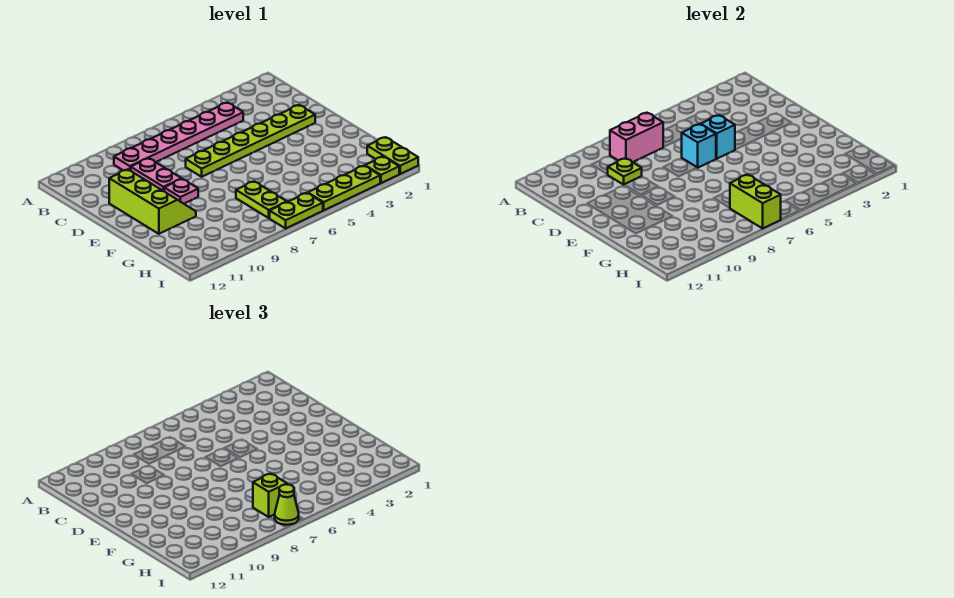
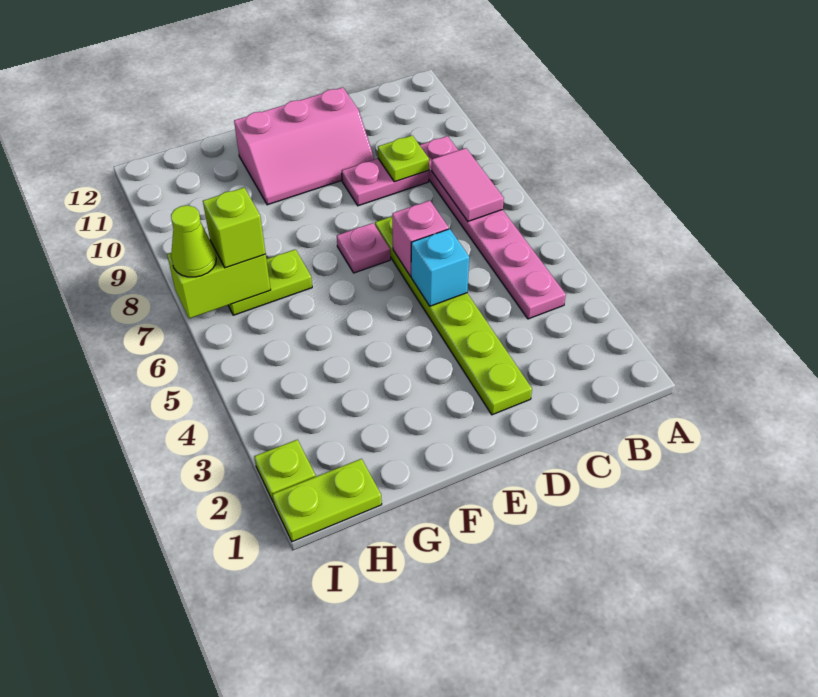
pink 1x2 brick [610,113,663,162] -> pink 1x2 tile [432,148,504,221]
cyan 1x1 brick [682,124,716,168] -> pink 1x1 brick [392,201,449,277]
lime 2x3 slope [109,169,196,234] -> pink 2x3 slope [234,87,375,205]
pink 1x1 plate [164,179,198,204] -> pink 1x1 plate moved to [337,223,390,273]
lime 1x3 plate [308,166,380,210] -> none
lime 1x2 plate [270,193,323,228] -> none

